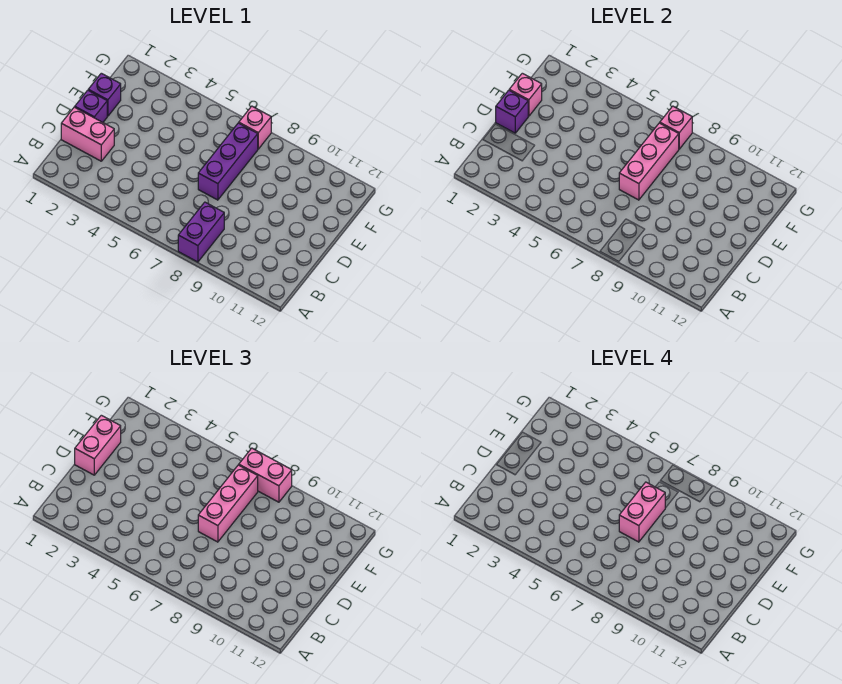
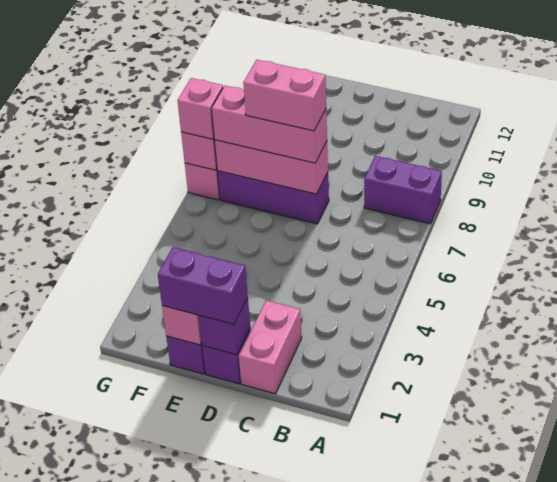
pink 1x2 brick [75,415,121,475] -> purple 1x2 brick [158,247,248,324]
pink 1x2 brick [239,448,292,502] -> pink 1x1 brick [177,78,223,139]

